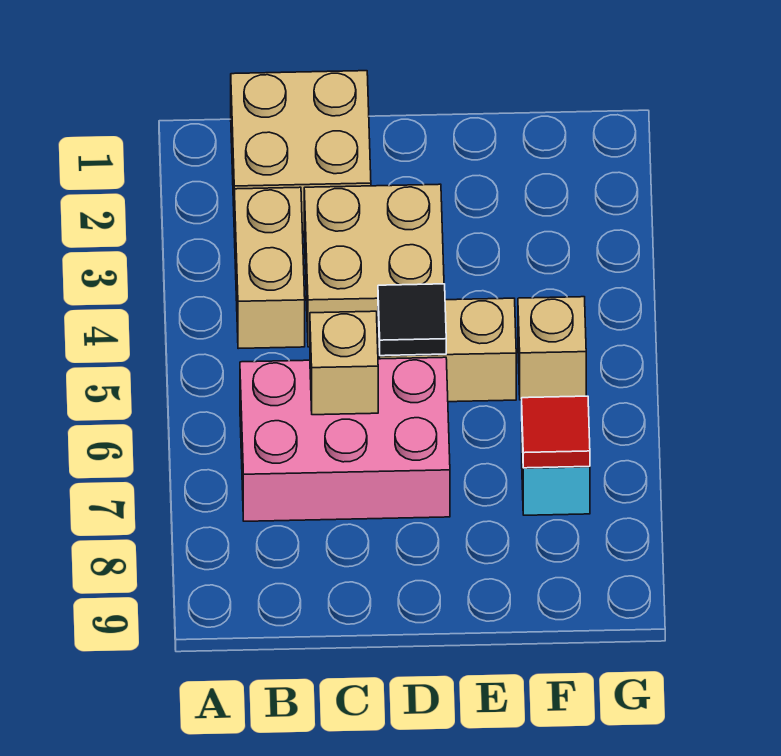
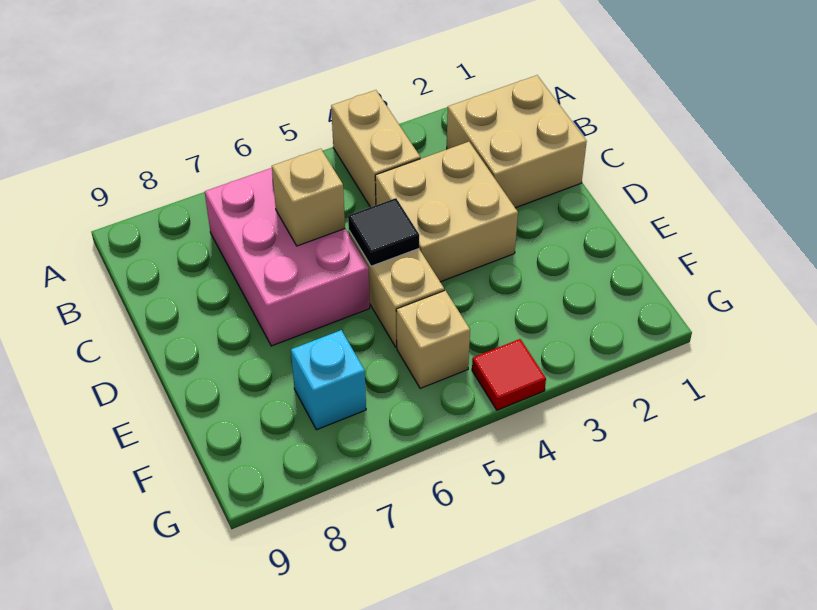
tan 1x2 brick [234,187,305,349] -> tan 1x2 brick turned to [331,90,420,207]
red 1x1 tile [522,396,590,468] -> red 1x1 tile moved to [472,339,546,410]

